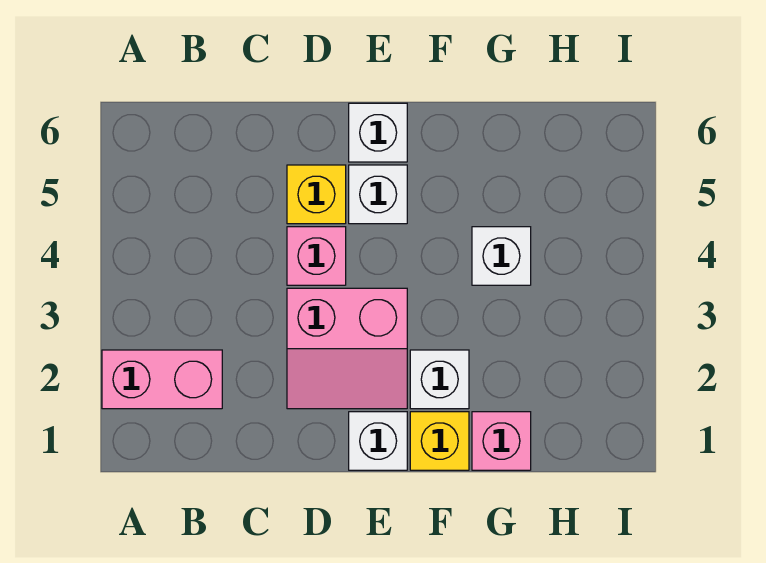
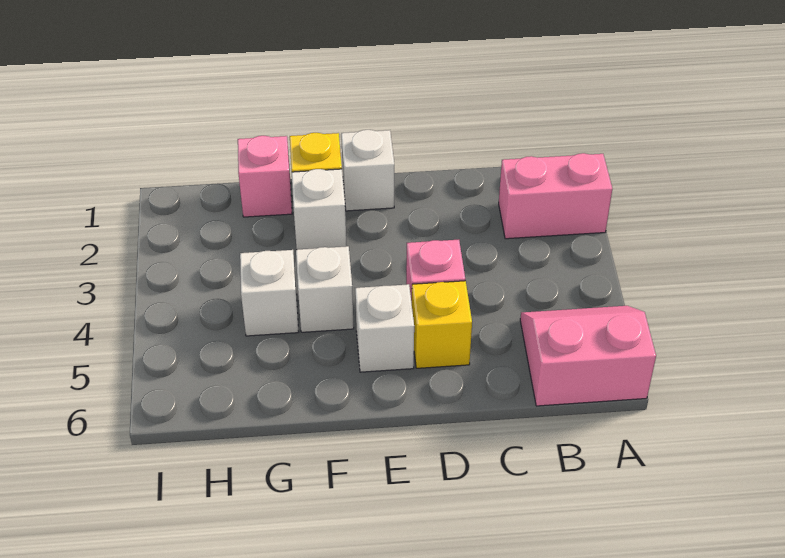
pink 2x2 slope [287,288,407,409] -> pink 2x2 slope moved to [520,306,656,406]
white 1x1 brick [349,103,407,162] -> white 1x1 brick moved to [296,246,354,332]

